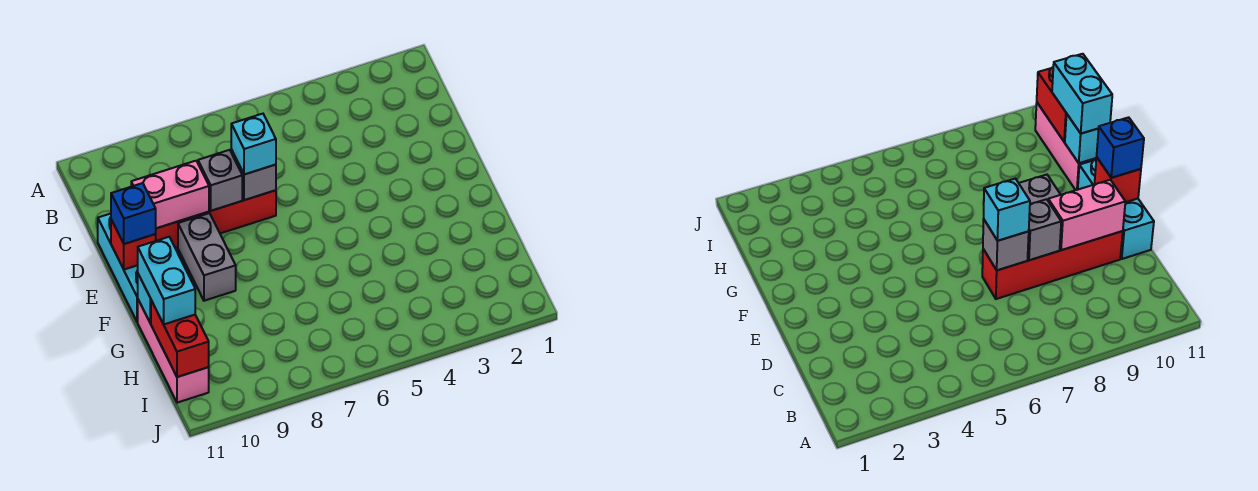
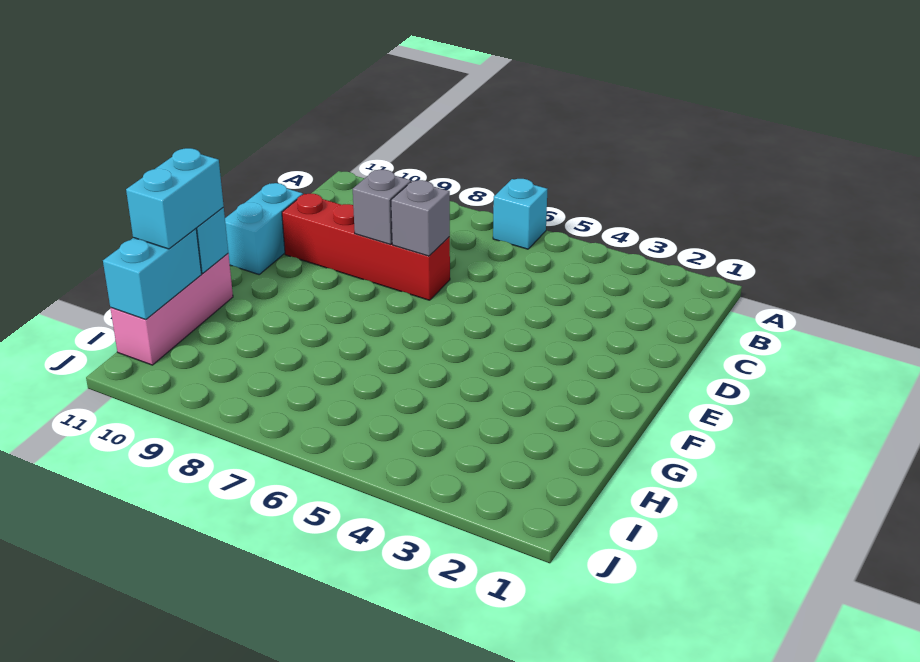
cyan 1x1 brick [231,114,276,175] -> cyan 1x1 brick moved to [493,179,547,249]
pink 1x2 brick [131,161,209,228] -> none
cyan 1x3 brick [98,214,138,322] -> cyan 1x2 brick [225,183,303,274]
grey 1x2 brick [178,213,236,301] -> none
red 1x1 brick [111,220,156,270] -> none
blue 1x1 brick [111,183,156,244] -> none
red 1x2 brick [151,300,209,377] -> cyan 1x2 brick [103,229,202,320]

